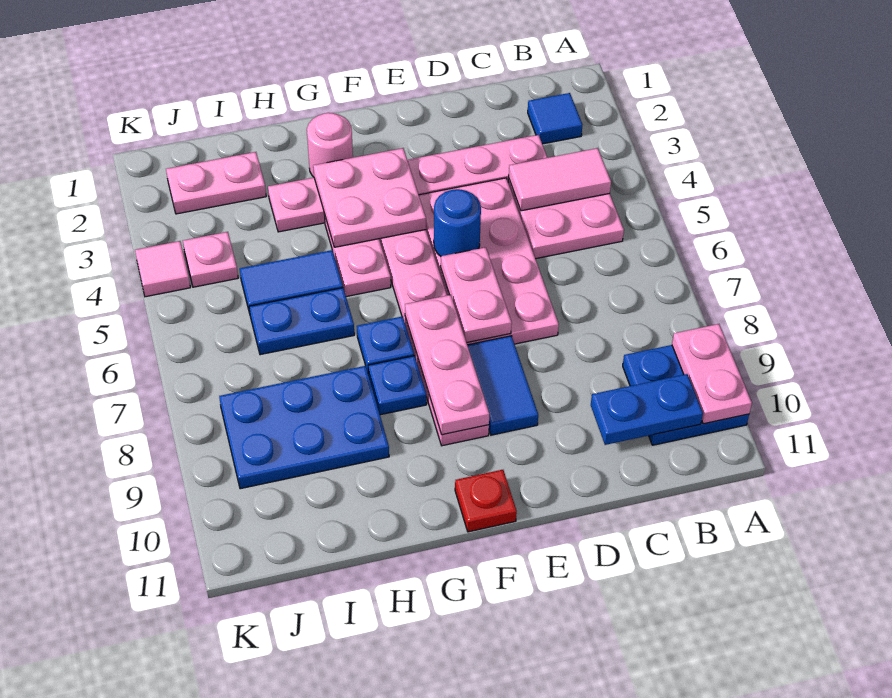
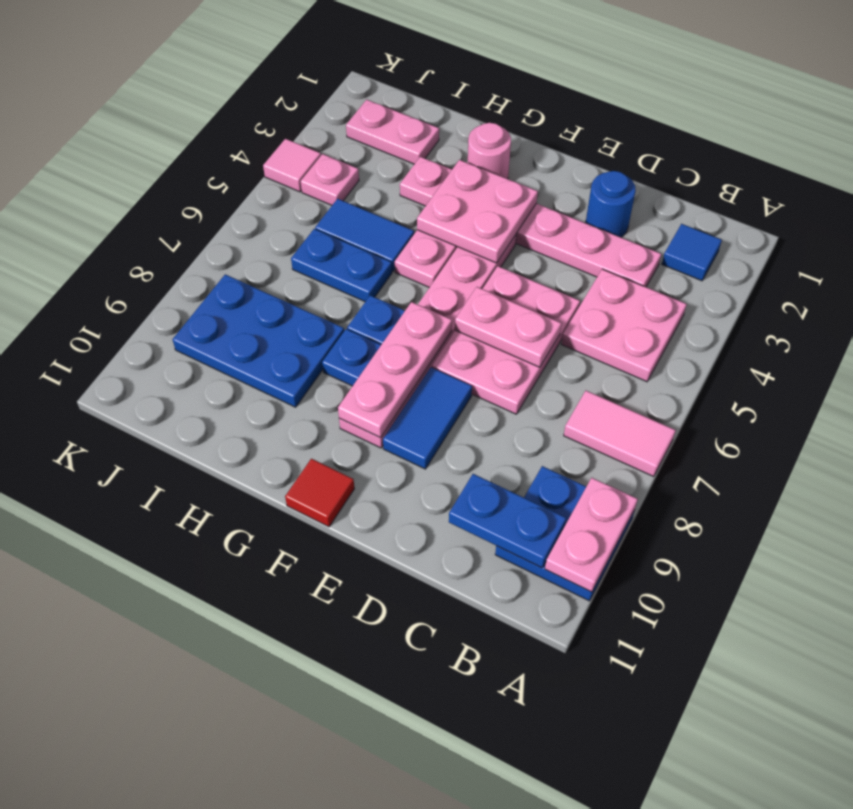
pink 1x2 tile [509,148,611,211] -> pink 1x2 tile moved to [564,391,676,477]
pink 2x4 plate [419,178,559,345] -> pink 2x3 plate [432,266,580,414]
blue 1x1 round brick [434,189,481,256] -> blue 1x1 round brick moved to [586,171,636,237]
pink 1x2 plate [441,247,512,343] -> pink 1x2 plate turned to [455,287,561,367]
red 1x1 plate [455,470,517,532] -> red 1x1 tile [285,459,354,527]

